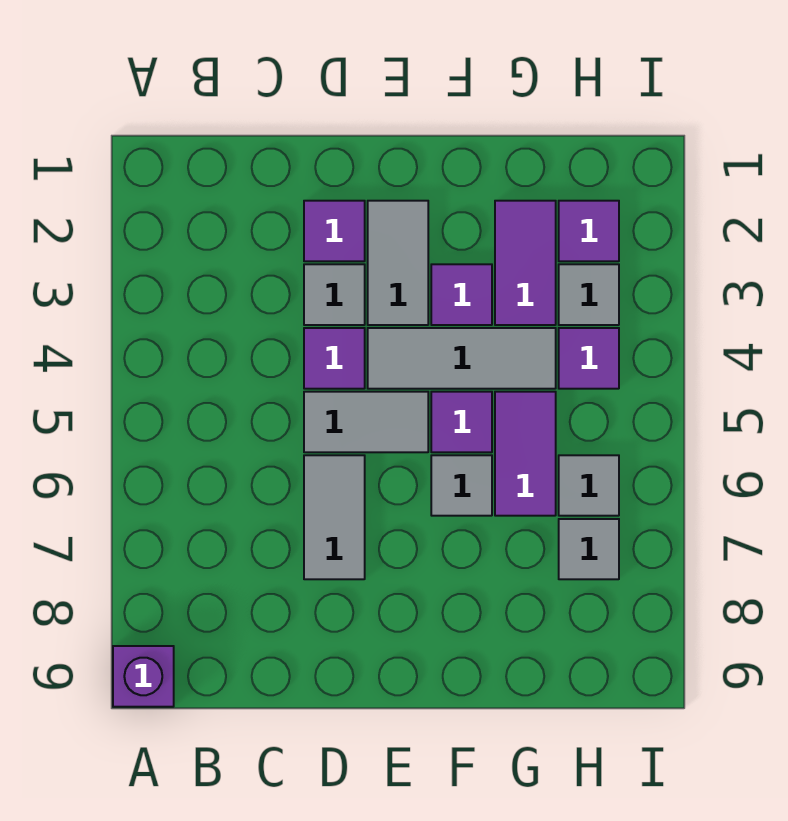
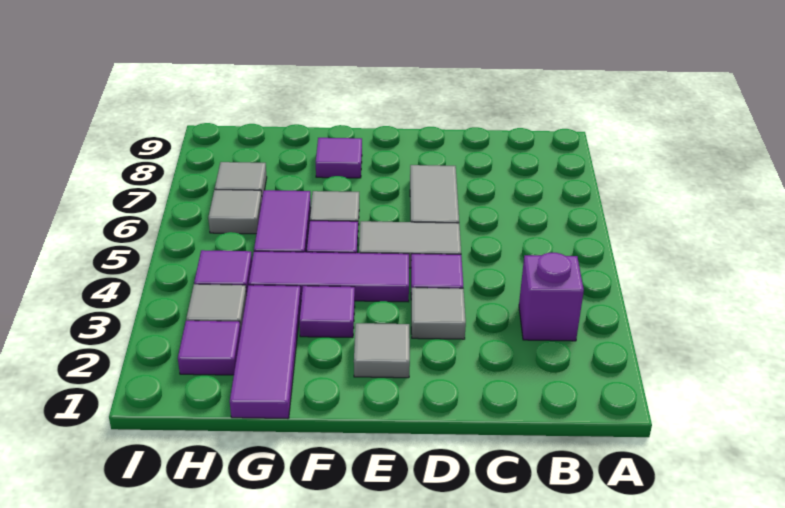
purple 1x1 brick [113,646,174,707] -> purple 1x1 brick moved to [519,253,584,341]
purple 1x1 tile [304,201,365,261] -> purple 1x1 tile moved to [316,138,362,178]
grey 1x2 tile [368,201,428,325] -> grey 1x1 tile [354,323,410,378]
grey 1x3 tile [368,328,556,389] -> purple 1x3 tile [249,251,409,302]
purple 1x2 tile [495,201,556,325] -> purple 1x3 tile [230,285,301,419]

